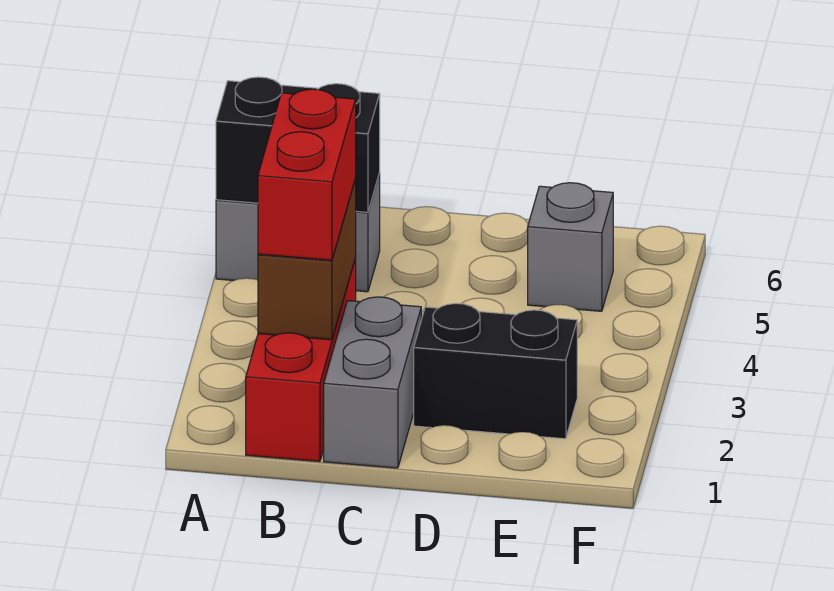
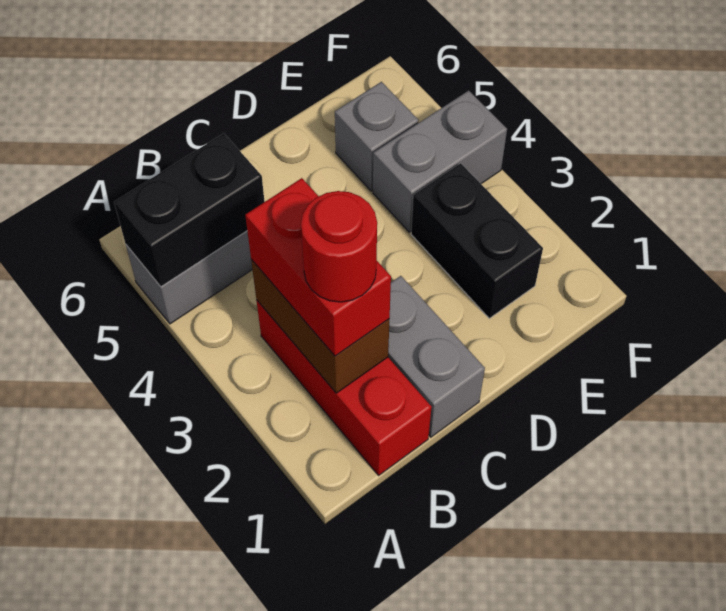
none -> red 1x1 round brick [301,191,377,302]
black 1x2 brick [414,304,577,439] -> black 1x2 brick turned to [411,163,543,318]
none -> grey 1x2 brick [373,91,507,232]

